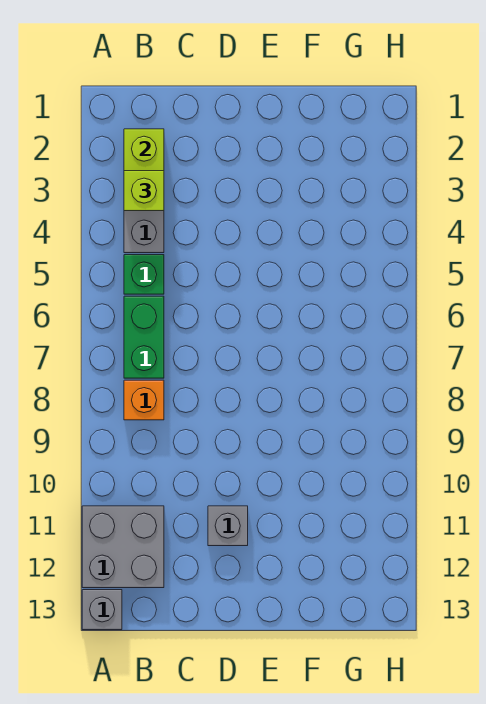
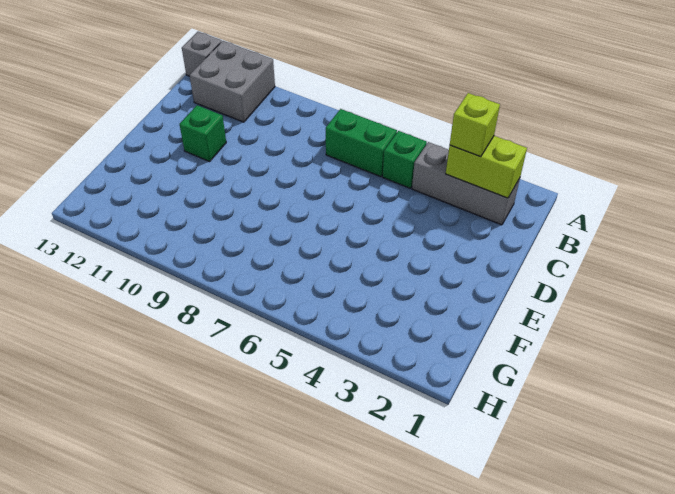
orange 1x1 brick [124,380,164,420] -> none
grey 1x1 brick [208,506,248,546] -> green 1x1 brick [179,105,226,162]

